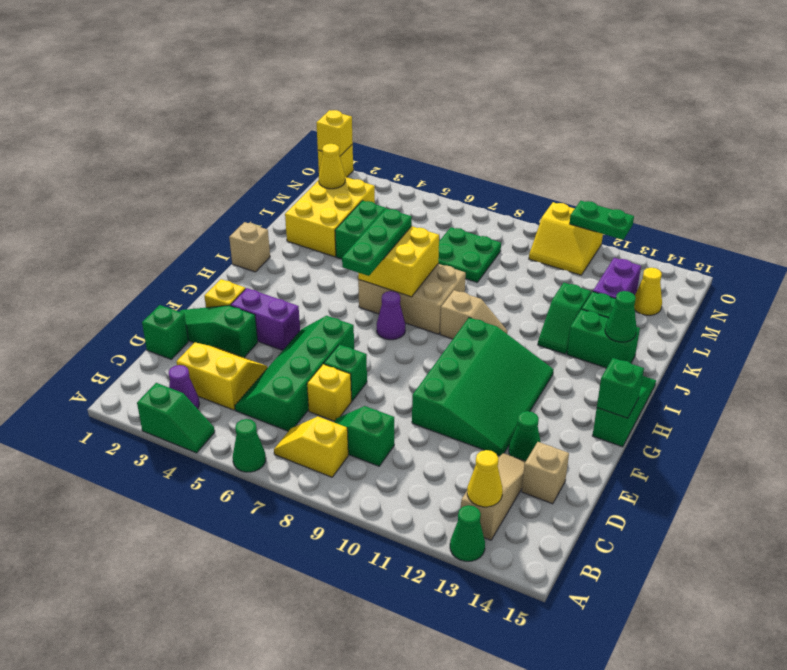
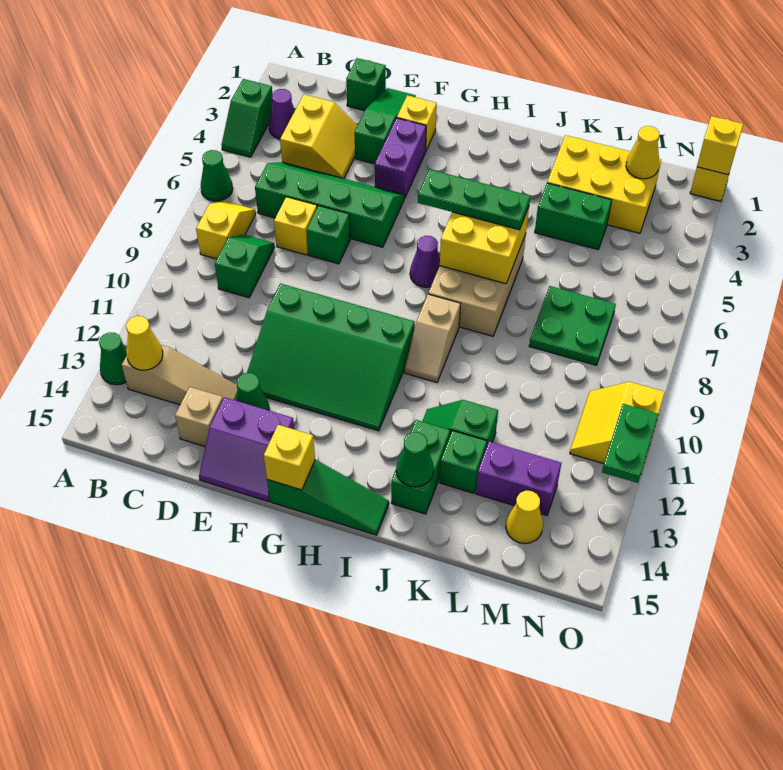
none -> purple 2x2 slope [199,397,294,501]
green 1x1 brick [597,358,644,418] -> yellow 1x1 brick [264,425,315,490]
tan 1x1 brick [229,222,270,272] -> none

